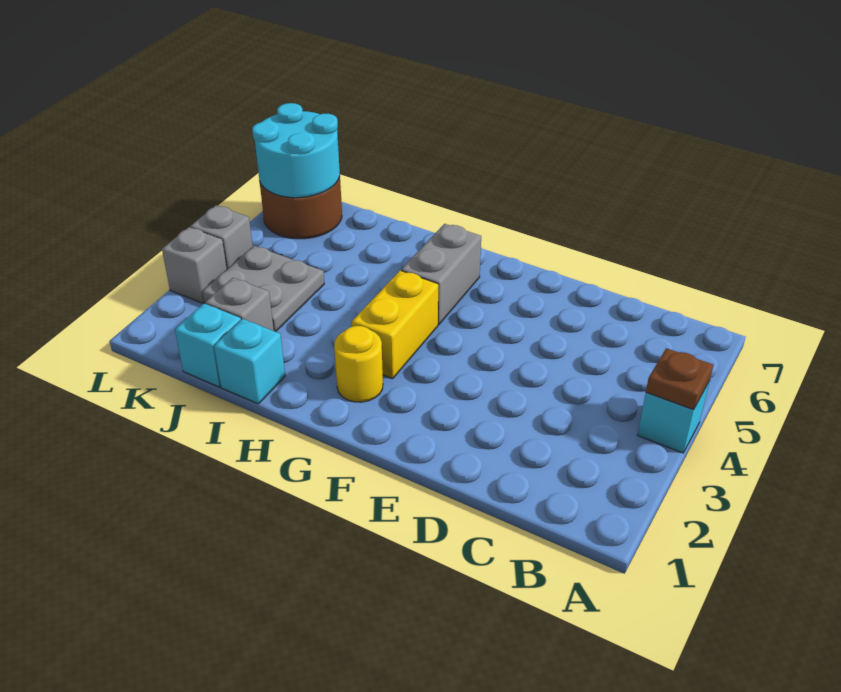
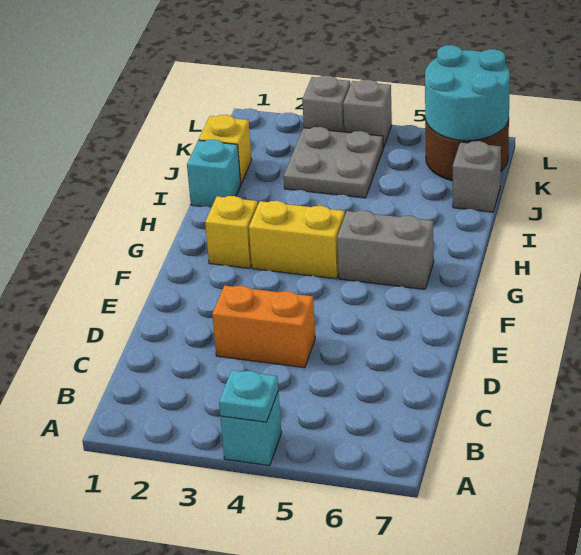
brown 1x1 plate [646,348,713,410] -> cyan 1x1 plate [219,370,278,422]
none -> orange 1x2 brick [212,286,315,368]
yellow 1x1 round brick [334,326,383,402] -> yellow 1x1 brick [205,196,258,268]
cyan 1x1 brick [175,303,241,387] -> yellow 1x1 brick [199,115,252,184]
grey 1x1 brick [205,278,274,331] -> grey 1x1 brick moved to [453,141,501,212]

